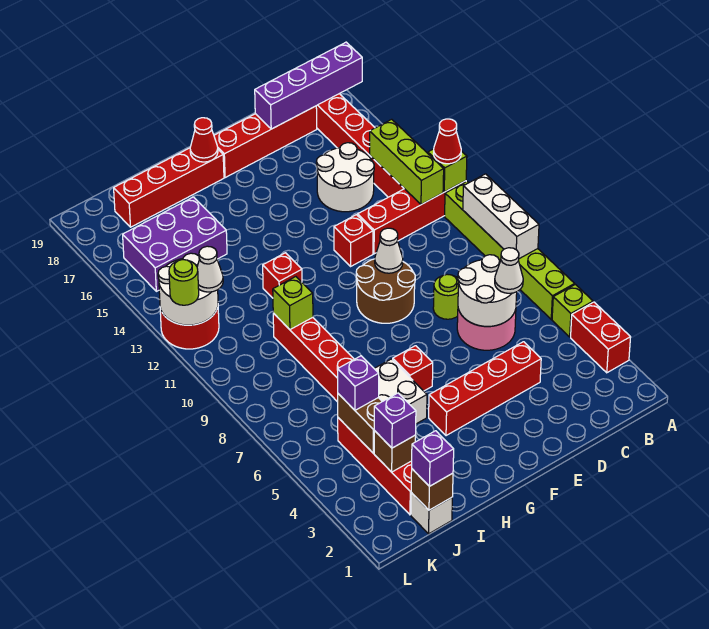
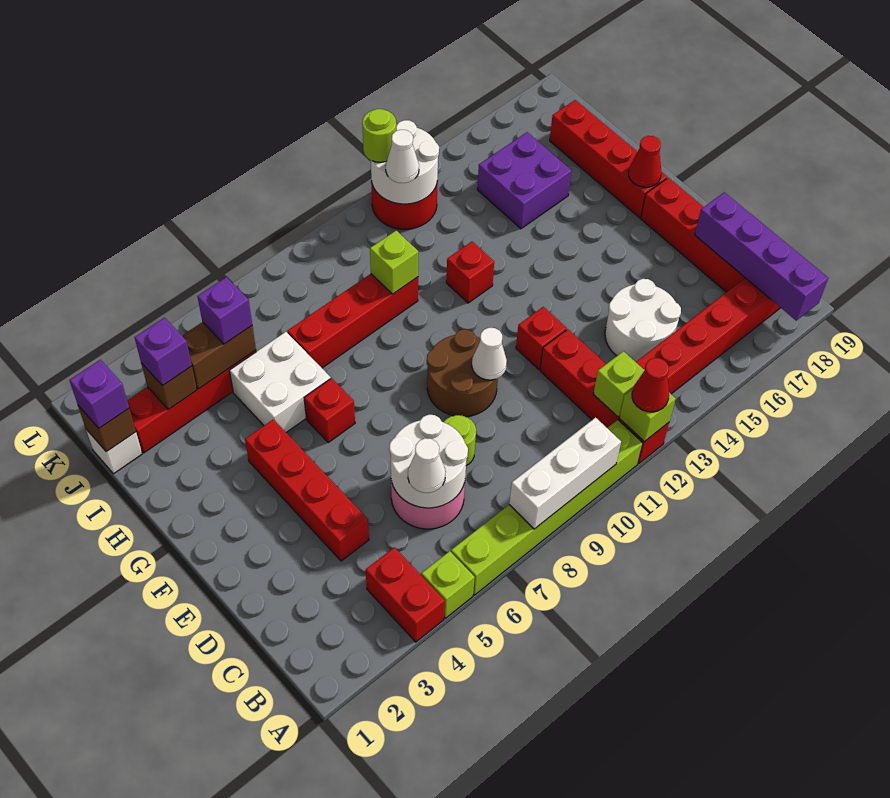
red 1x2 brick [571,302,631,373] -> red 1x2 brick turned to [366,547,445,642]
lime 1x3 brick [370,119,444,204] -> lime 1x1 brick [593,351,645,417]
purple 2x3 brick [123,197,227,291] -> purple 2x2 brick [477,132,572,229]

